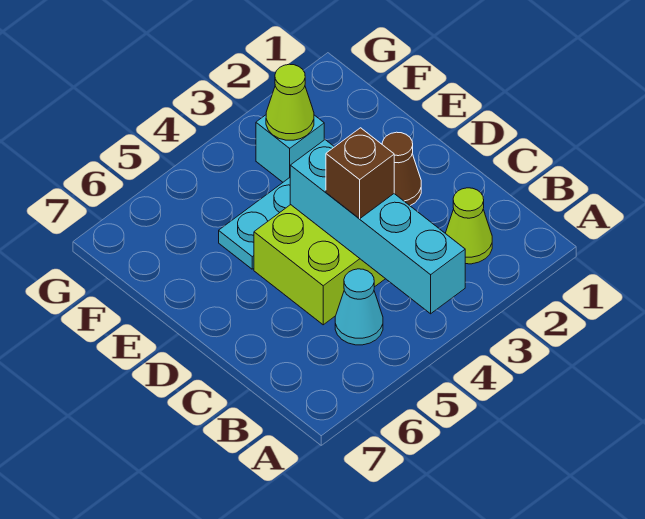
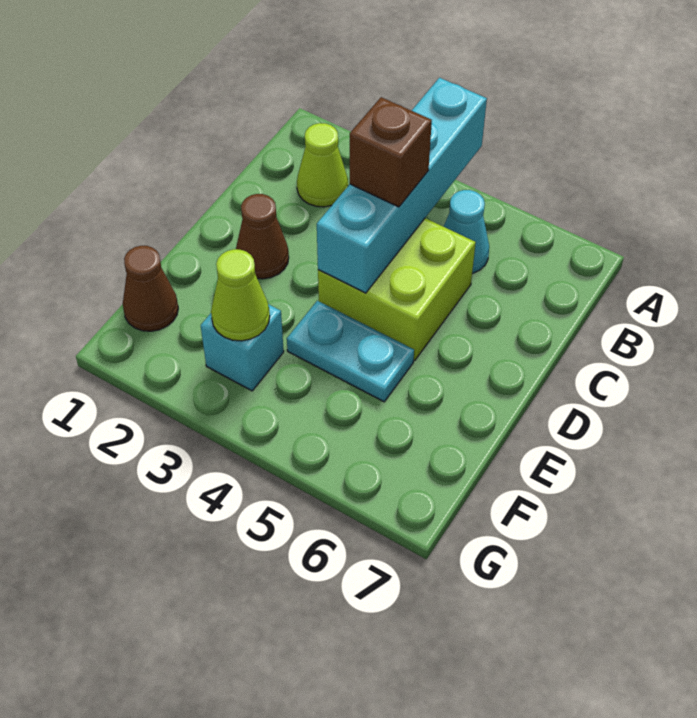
none -> brown 1x1 cone [123,246,178,331]

